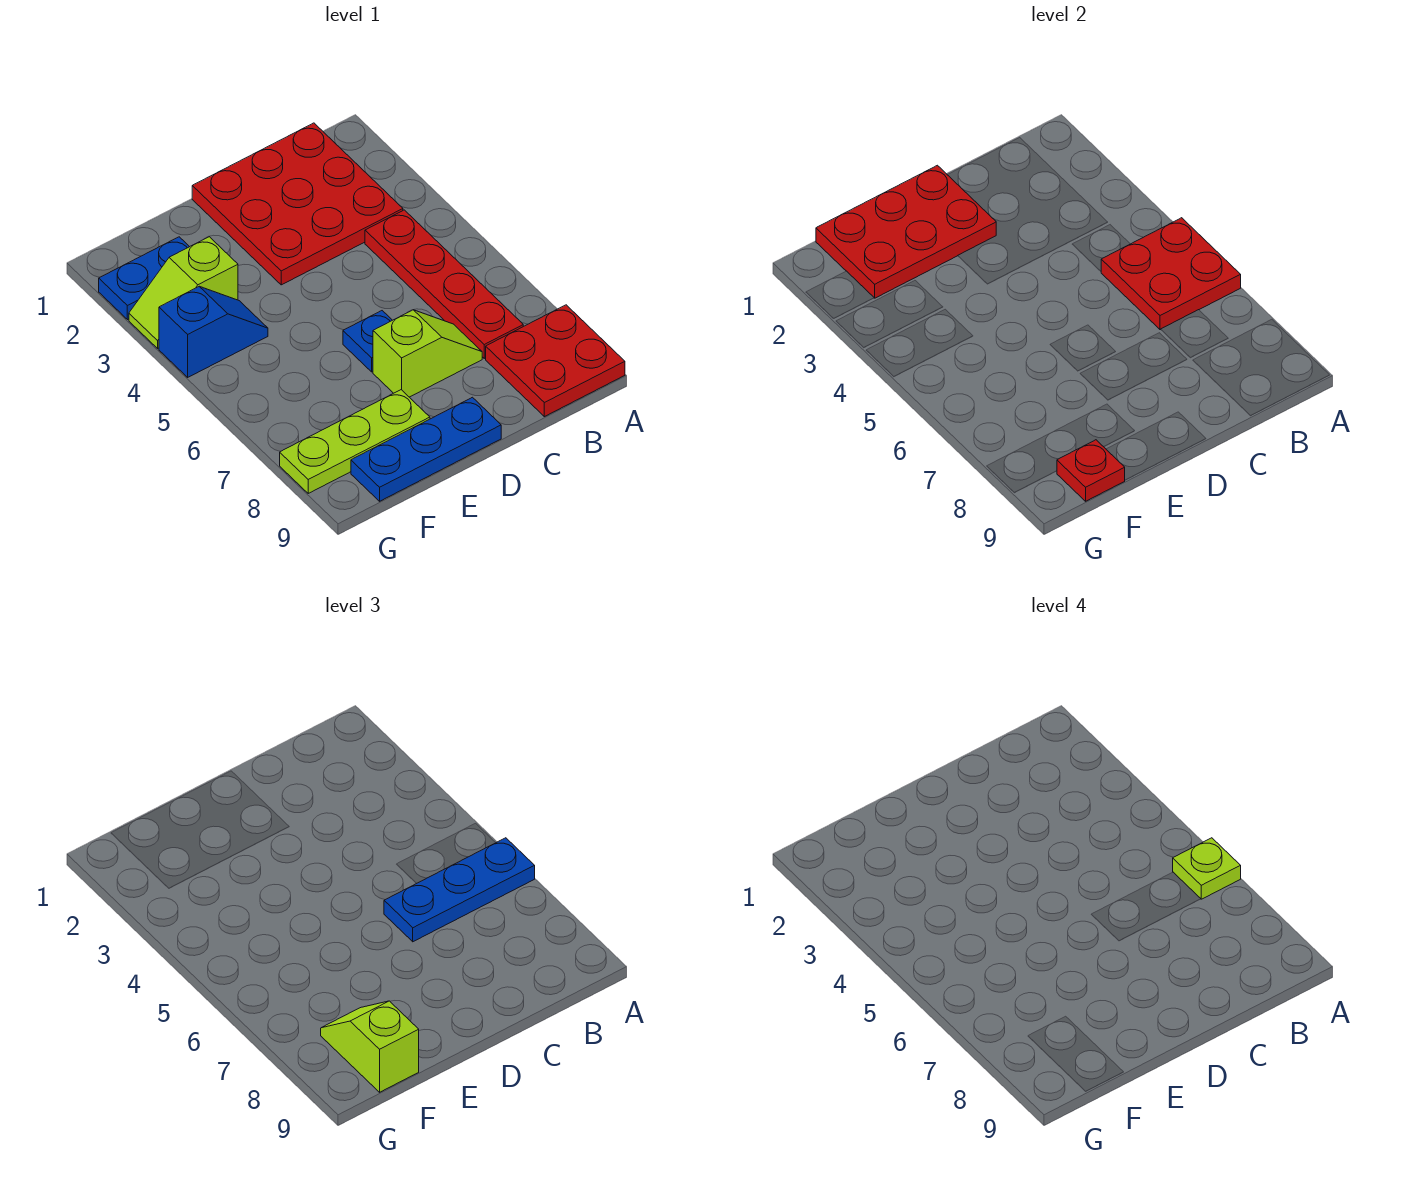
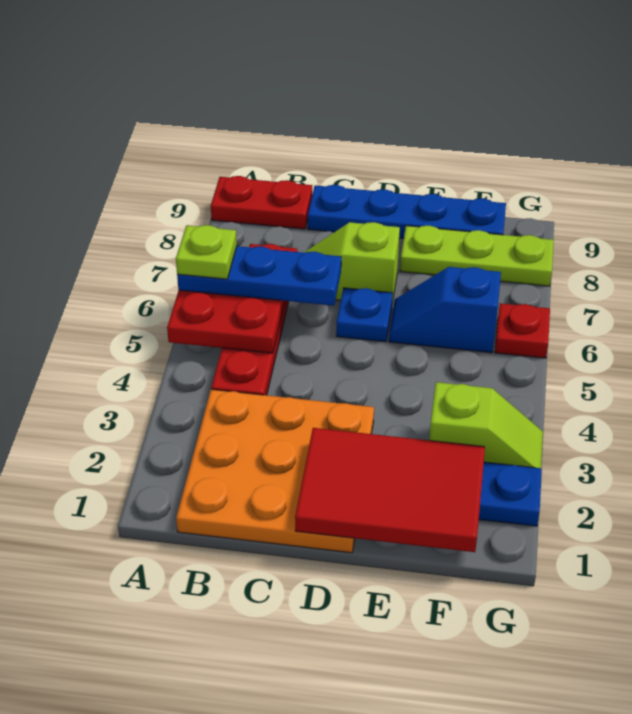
red 2x2 plate [486,305,625,417] -> red 1x2 plate [211,176,312,229]
red 3x3 plate [192,123,403,285] -> orange 3x3 plate [176,389,374,553]
red 2x3 plate [816,165,996,298] -> red 2x3 tile [295,428,485,552]
blue 1x3 plate [351,397,501,501] -> blue 1x4 plate [308,185,506,239]
blue 1x2 slope [159,287,268,377] -> blue 1x2 slope moved to [389,267,501,353]
lime 1x2 slope [321,1001,419,1092] -> none
red 1x1 plate [1057,440,1125,501] -> red 1x1 plate moved to [495,303,550,358]

